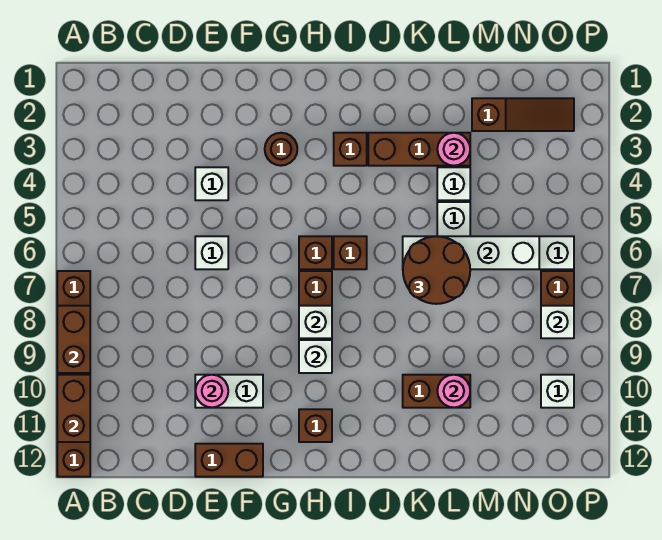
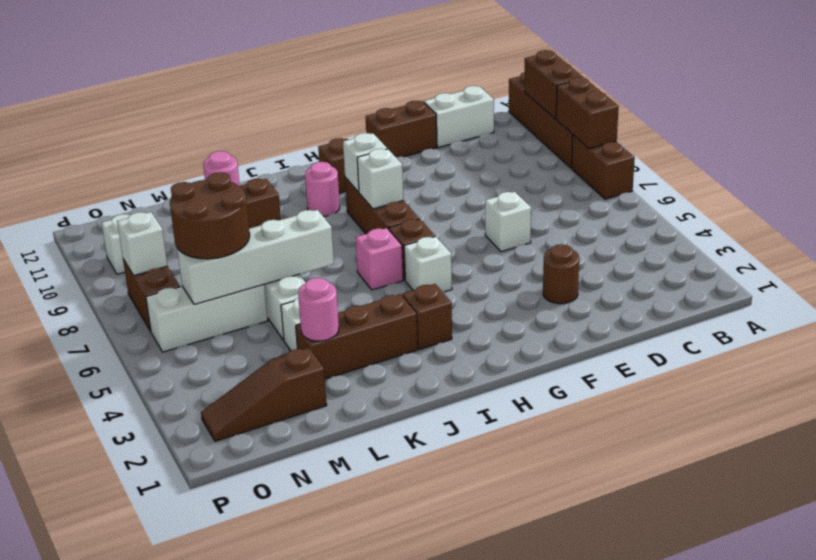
white 1x1 brick [195,167,228,200] -> white 1x1 brick moved to [404,236,452,292]
white 1x2 brick [195,375,263,408] -> white 1x2 brick moved to [424,86,494,147]
pink 1x1 round brick [196,375,228,408] -> pink 1x1 round brick moved to [305,162,340,216]
brown 1x1 round brick [265,133,297,166] -> brown 1x1 round brick moved to [543,244,579,304]
brown 1x1 brick [334,236,367,269] -> pink 1x1 brick [356,228,403,290]
brown 2x2 round brick [403,236,470,304] -> brown 2x2 round brick moved to [170,172,250,259]

